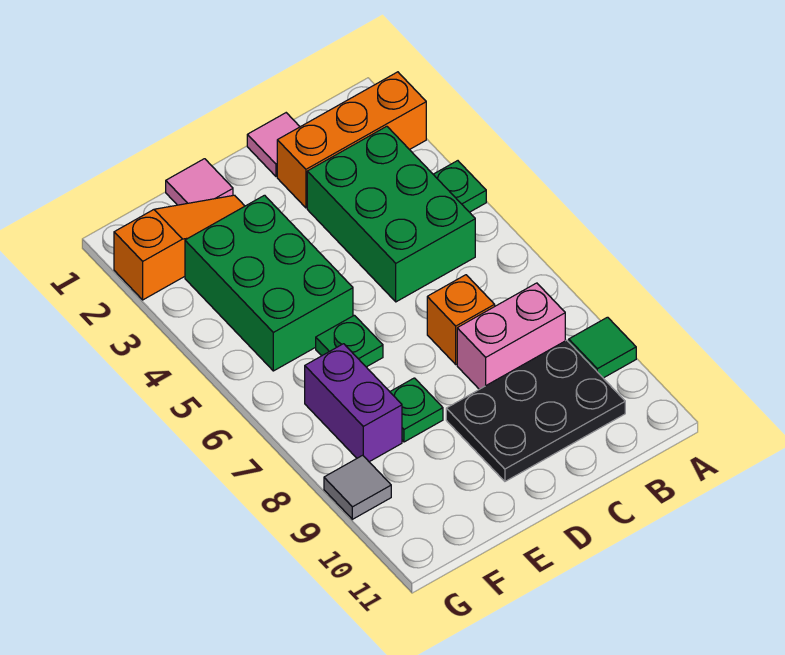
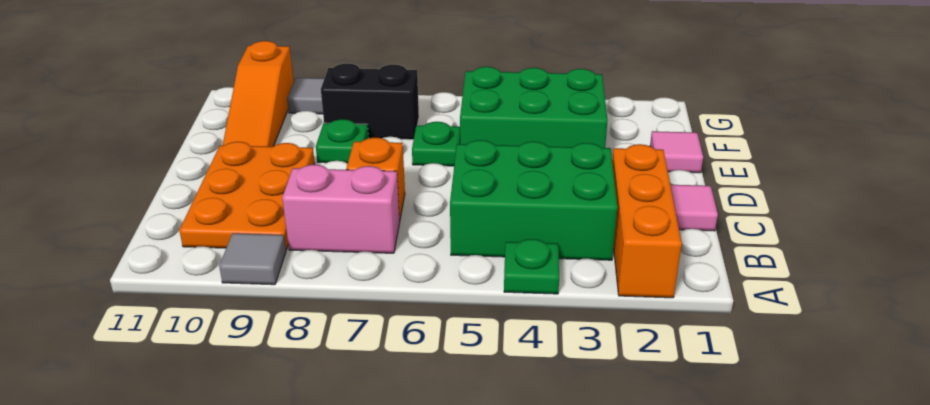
green 1x1 tile [569,317,636,378] -> grey 1x1 tile [219,233,286,285]
pink 1x2 brick [457,283,565,389] -> pink 1x2 brick turned to [282,165,400,253]
black 2x3 plate [446,340,625,481] -> orange 2x3 plate [179,142,315,250]
orange 1x3 slope [114,195,245,300] -> orange 1x3 slope moved to [223,41,294,147]
purple 1x2 brick [305,344,402,462] -> black 1x2 brick [321,64,419,140]

